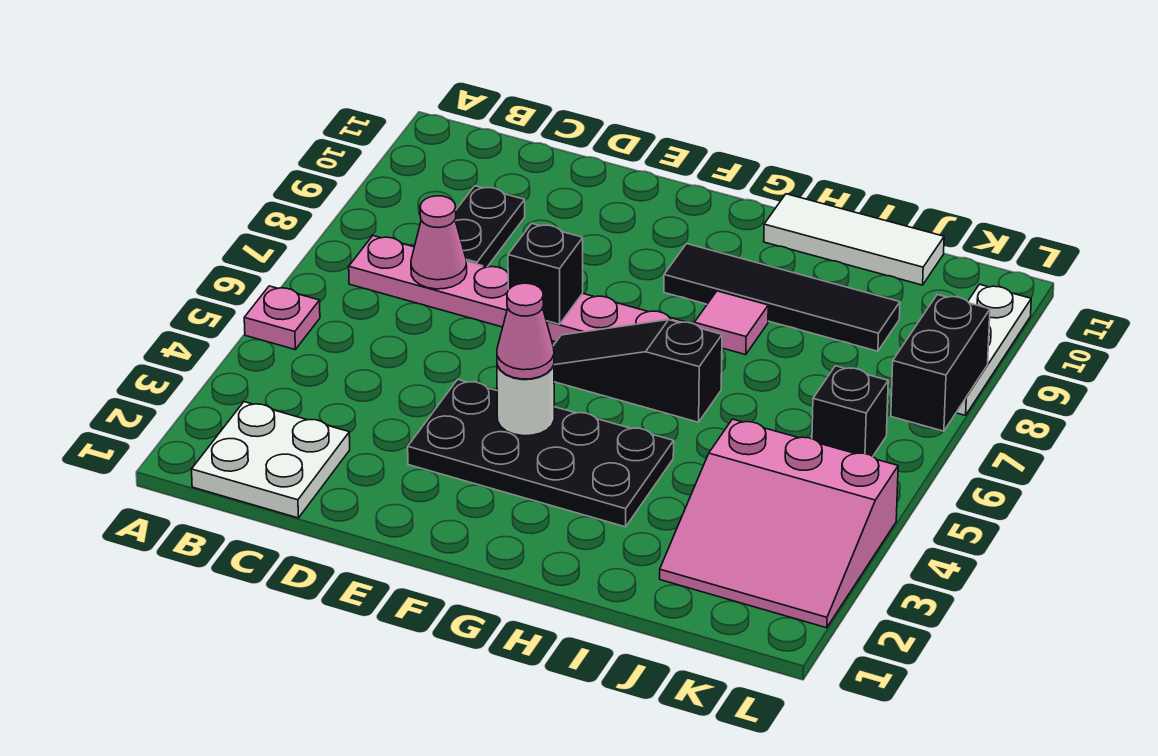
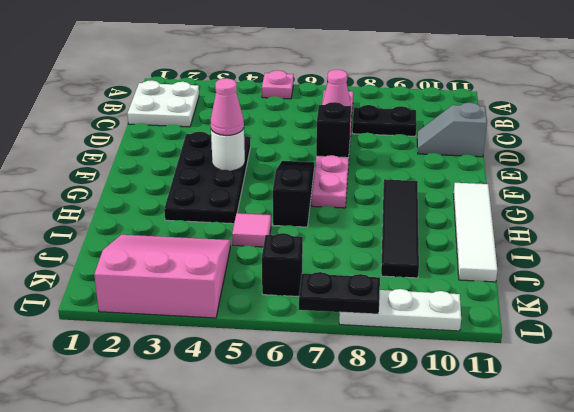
none -> grey 1x2 slope [417,103,487,157]
pink 1x1 tile [694,291,768,355] -> pink 1x1 tile moved to [232,213,271,247]
white 1x3 tile [764,194,944,285] -> white 1x4 tile [454,183,497,282]
pink 3x3 slope [660,419,898,628] -> pink 3x3 slope turned to [94,235,231,318]
black 1x2 brick [891,295,990,431] -> black 1x2 plate [299,272,380,314]

